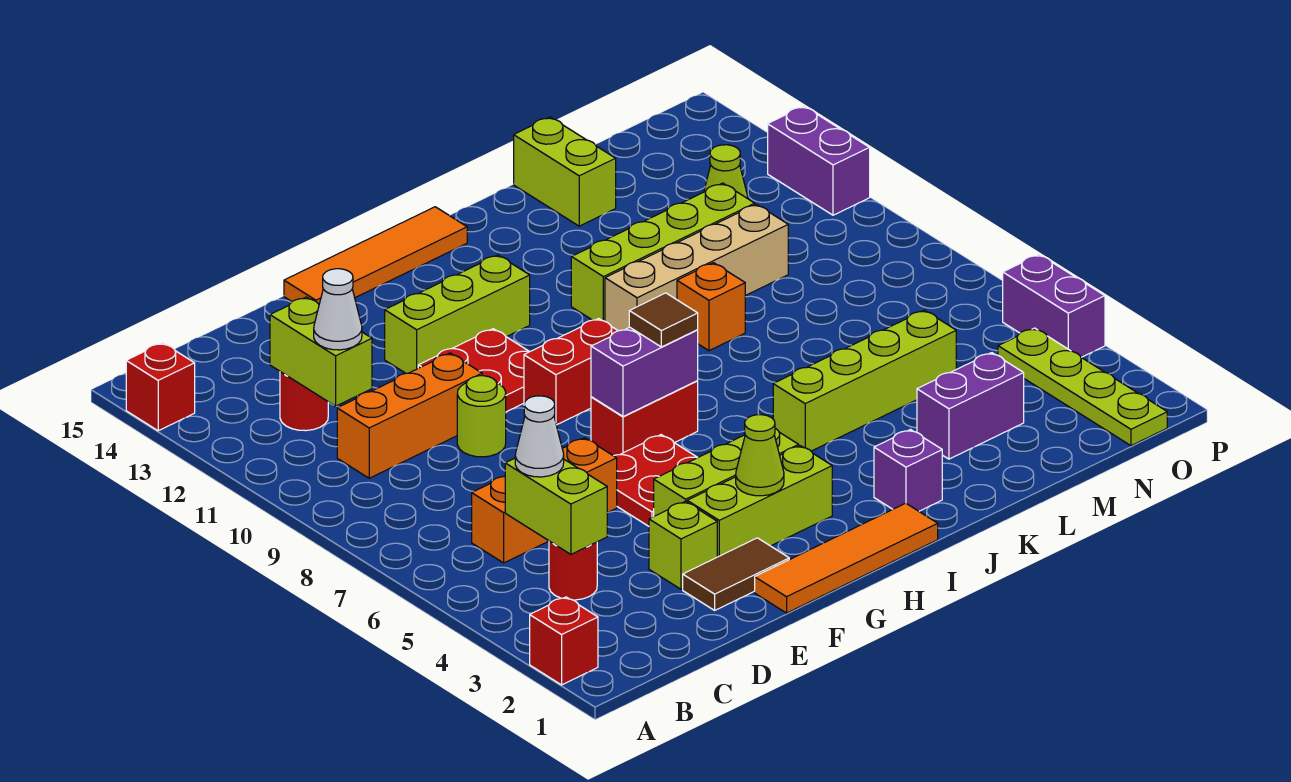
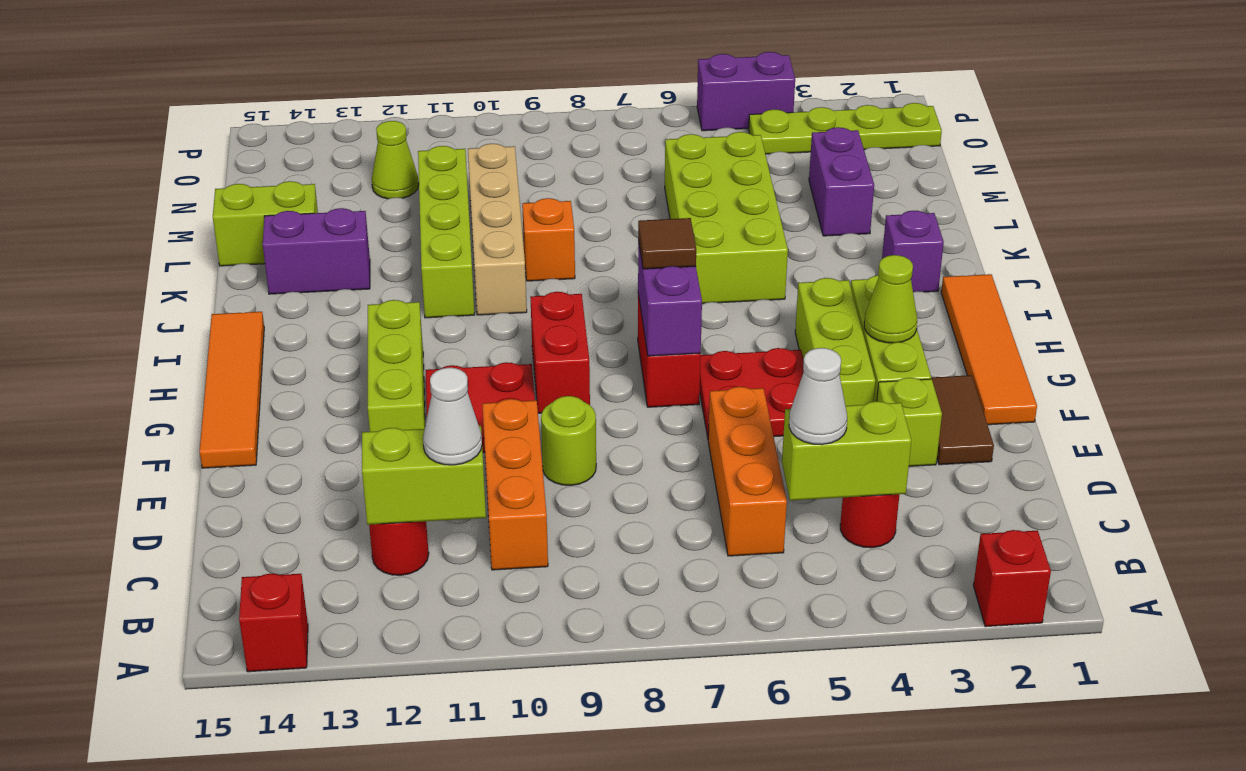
lime 1x4 brick [773,310,956,451] -> lime 2x4 brick [665,132,788,304]
purple 1x2 brick [768,106,870,215] -> purple 1x2 brick moved to [263,208,370,294]

